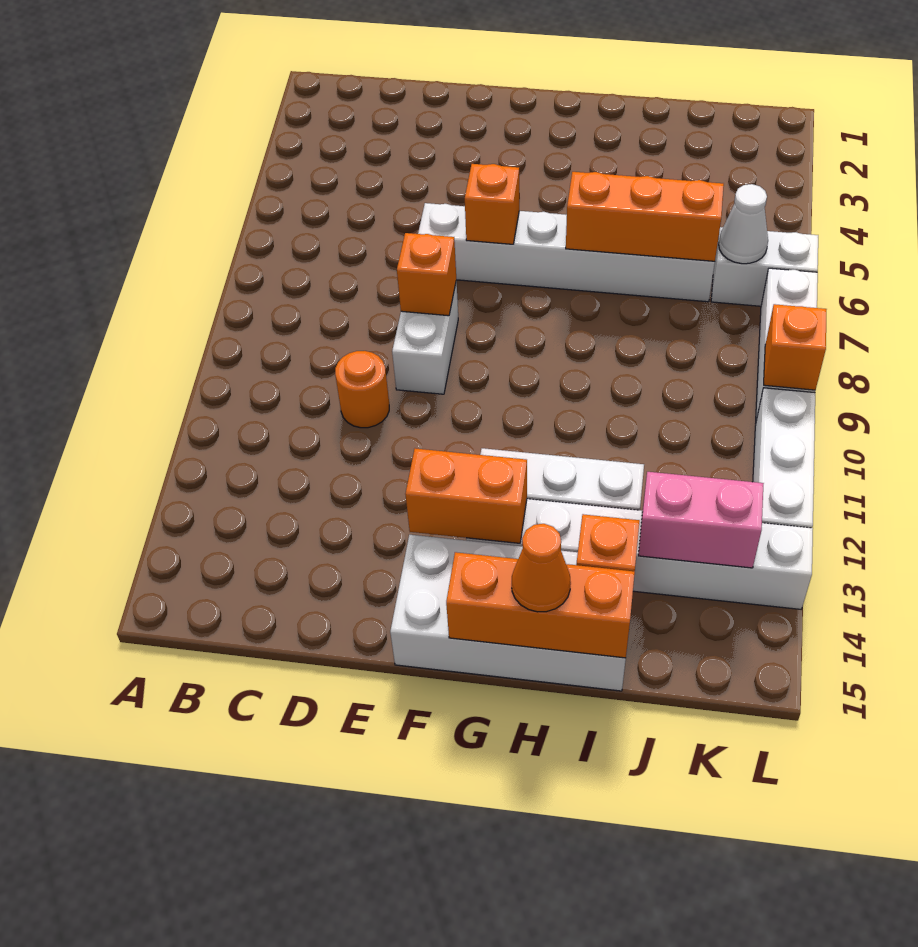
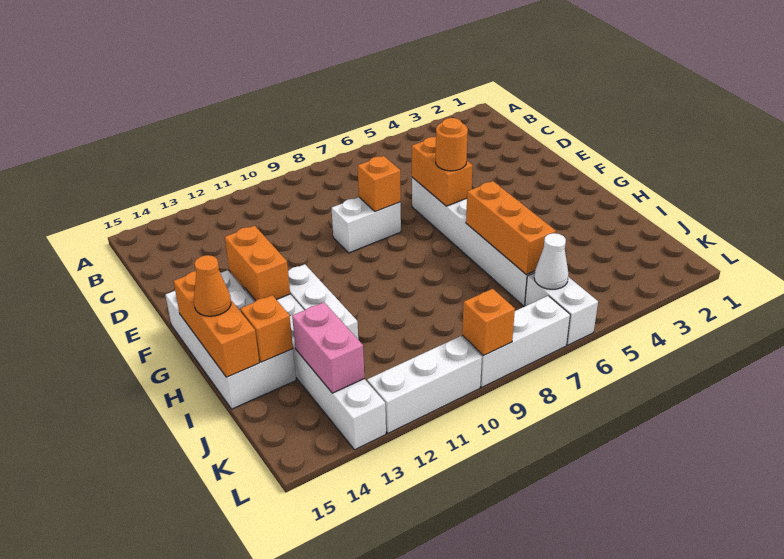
orange 1x1 round brick [335,351,389,428] -> orange 1x1 round brick moved to [436,118,468,171]
orange 1x1 brick [465,164,519,244] -> orange 1x2 brick [412,137,473,206]

